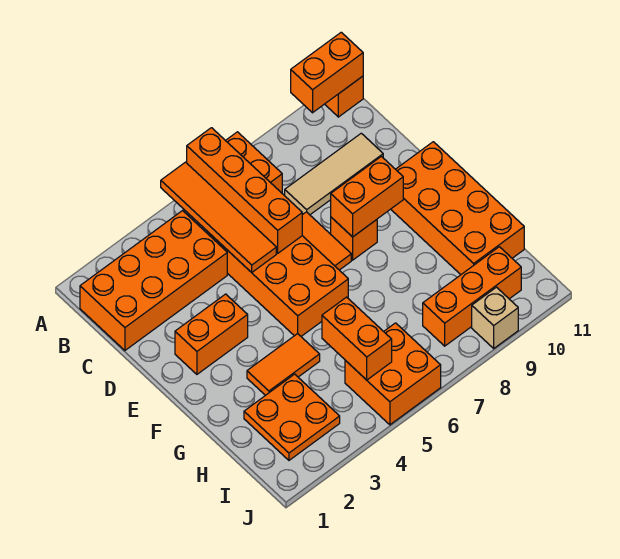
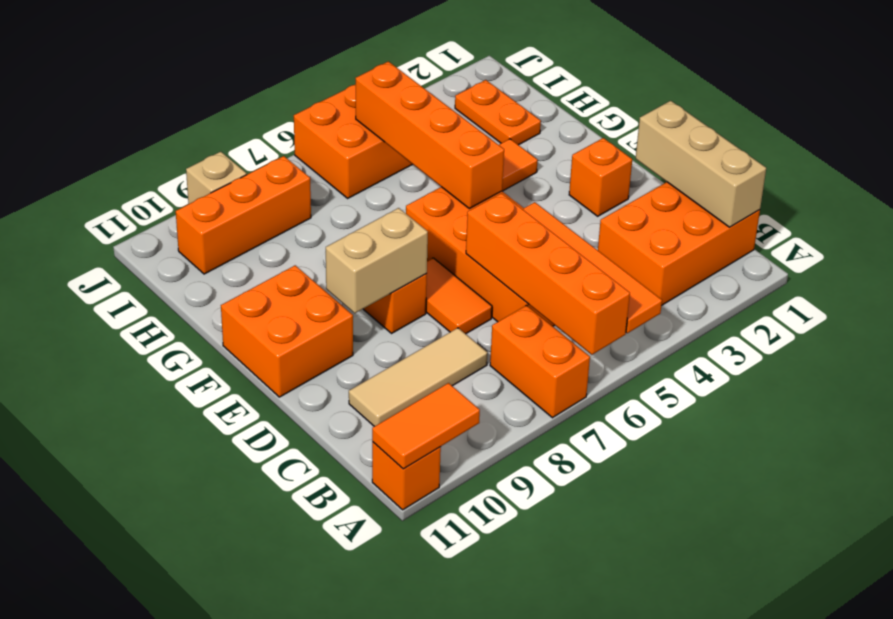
orange 1x2 brick [291,32,363,113] -> orange 1x2 tile [372,383,480,469]
orange 2x4 brick [80,211,227,350] -> orange 2x3 brick [598,182,760,306]
none -> tan 1x3 brick [636,101,766,227]
orange 1x2 brick [175,294,248,374] -> orange 1x1 brick [569,138,632,216]
orange 1x2 brick [331,156,403,237] -> tan 1x2 brick [326,208,428,313]
orange 2x4 brick [391,142,524,275] -> orange 2x2 brick [221,265,353,397]
orange 2x2 plate [244,374,340,460] -> orange 1x2 plate [455,80,541,145]
orange 1x2 brick [322,297,392,380] -> orange 1x4 brick [355,61,504,209]

